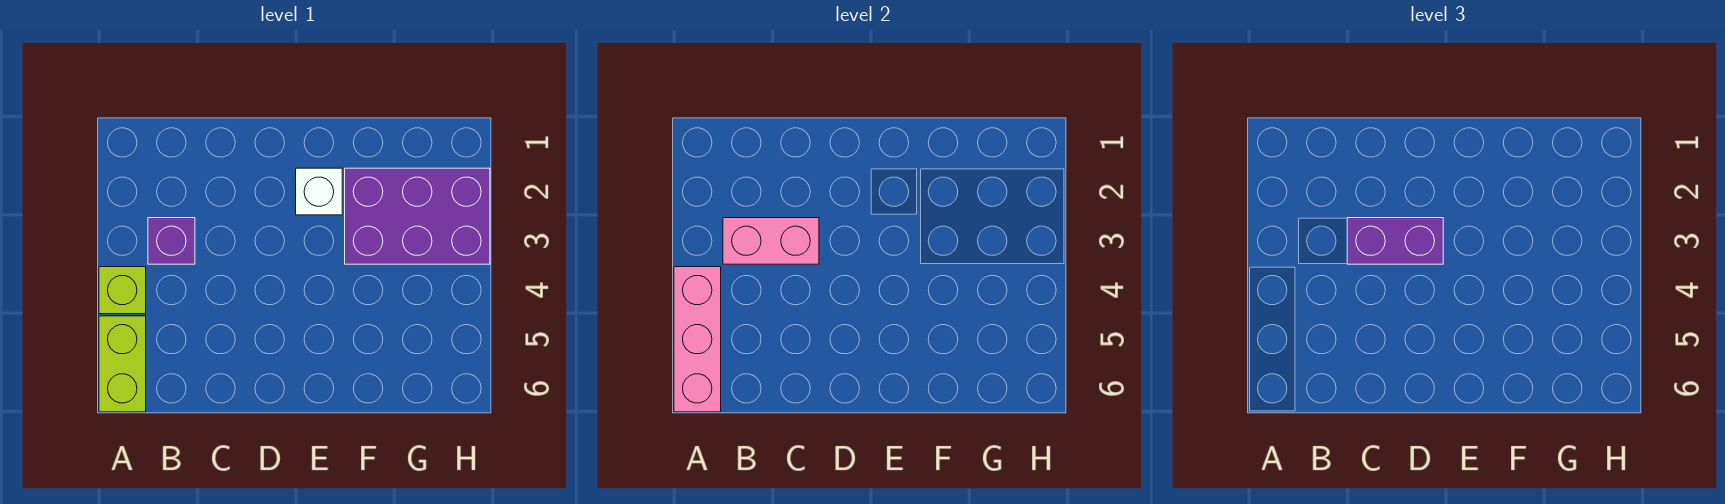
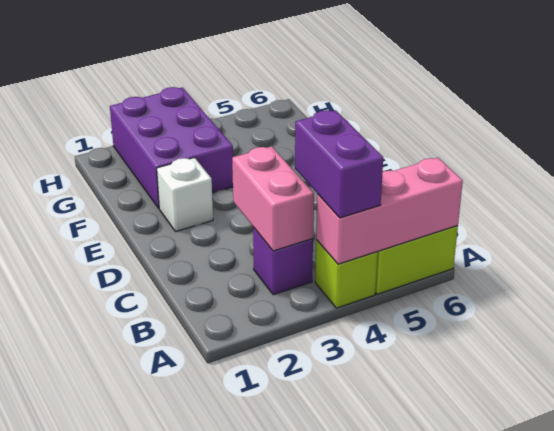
purple 1x2 brick [1347,218,1443,264] -> purple 1x2 brick moved to [295,110,383,218]

